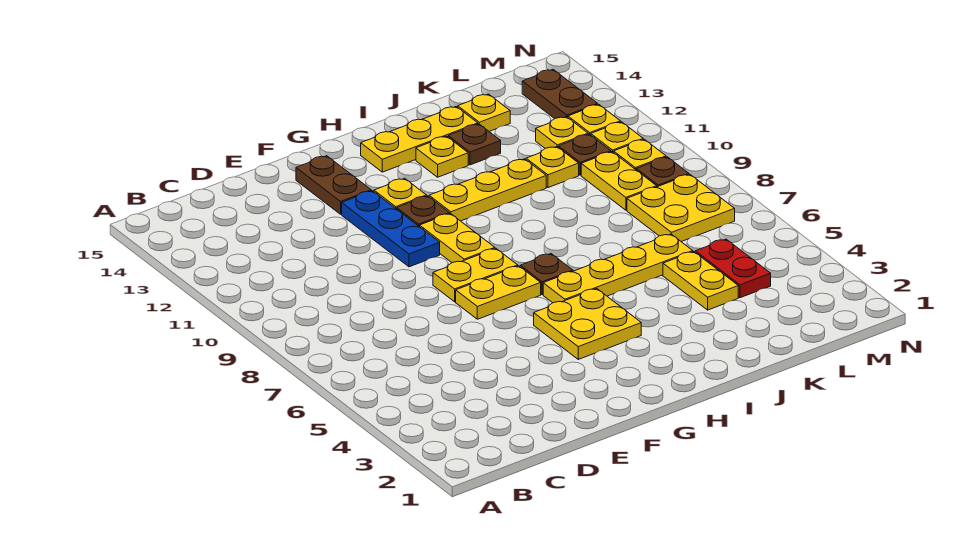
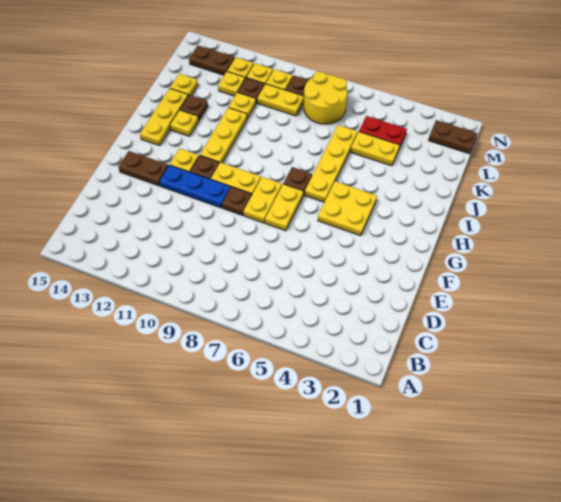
none -> brown 1x1 plate [222,187,252,215]
yellow 2x2 plate [627,174,735,242] -> yellow 2x2 round brick [304,72,347,124]
none -> brown 1x2 plate [429,120,477,154]

